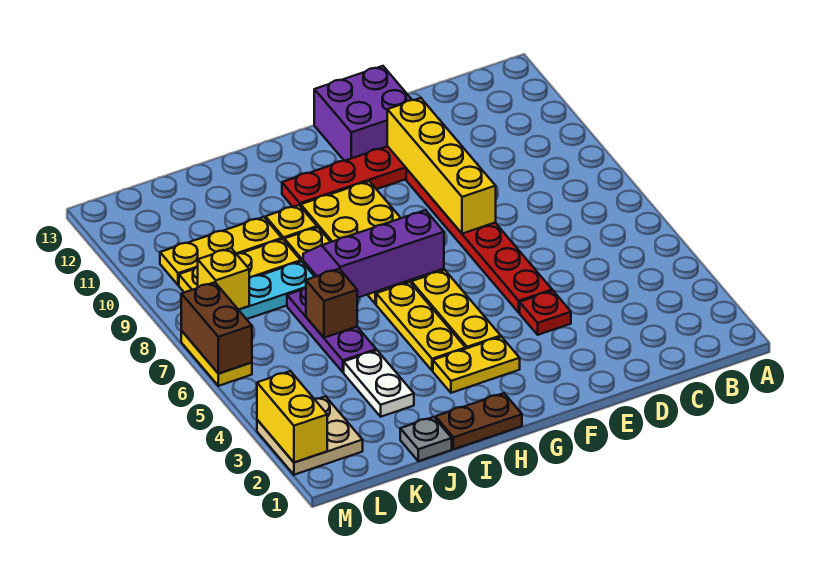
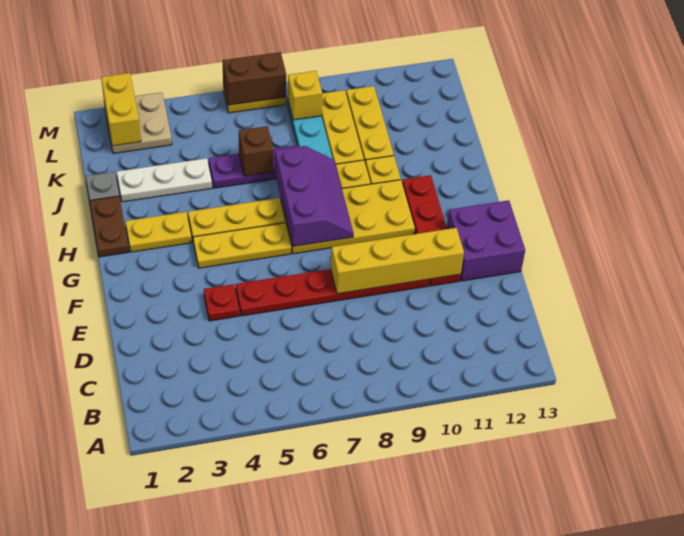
yellow 1x2 plate [433,337,520,393] -> yellow 1x2 plate turned to [125,212,192,252]
white 1x2 plate [344,350,414,417] -> white 1x3 plate [117,158,212,202]
yellow 1x2 brick [257,371,327,462] -> yellow 1x2 brick turned to [101,73,141,146]

